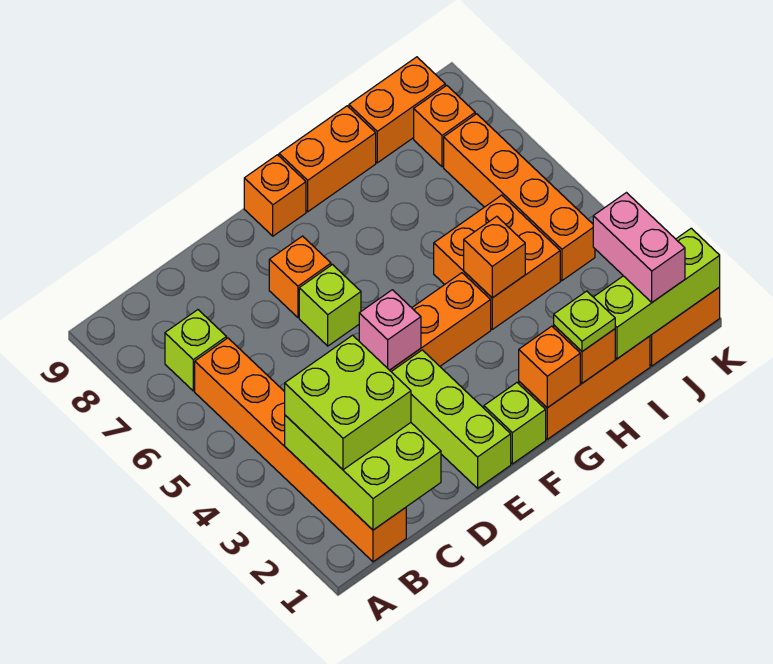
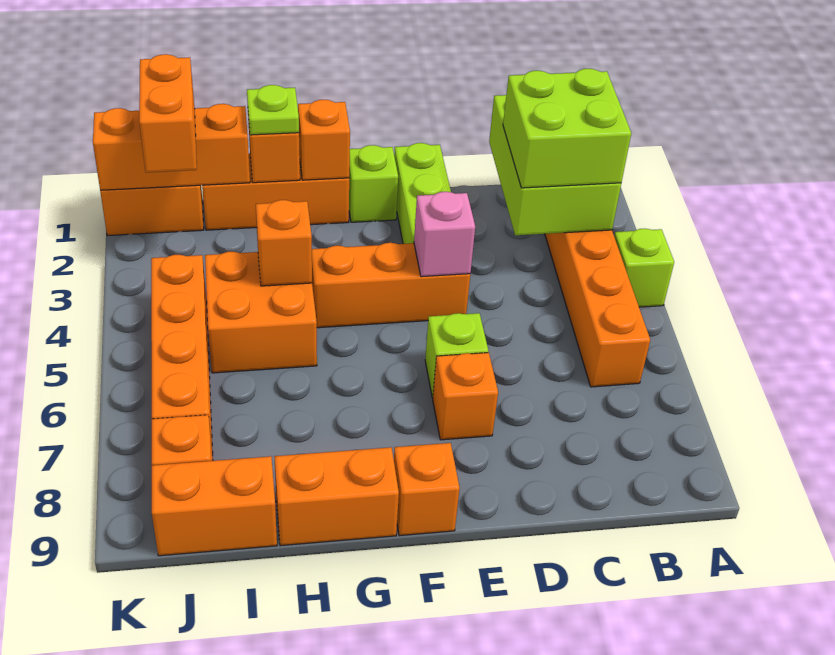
lime 1x1 brick [165,310,227,391] -> lime 1x1 brick moved to [614,229,674,307]
lime 1x3 brick [594,228,720,359] -> orange 1x3 brick [93,104,250,191]
pink 1x2 brick [593,193,685,302] -> orange 1x2 brick [139,54,197,173]

